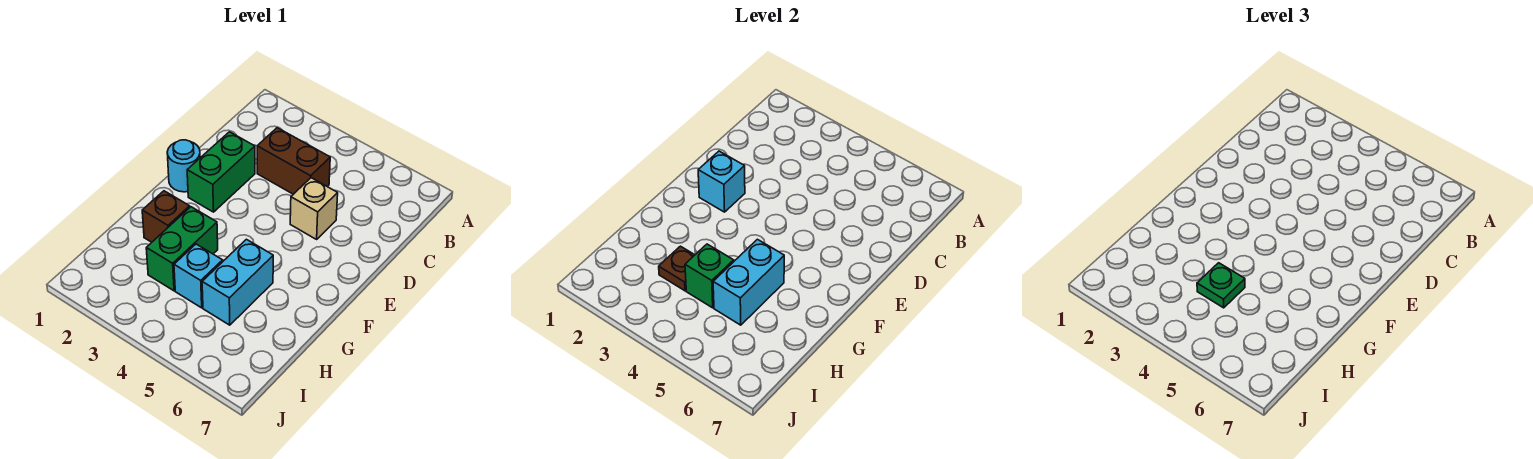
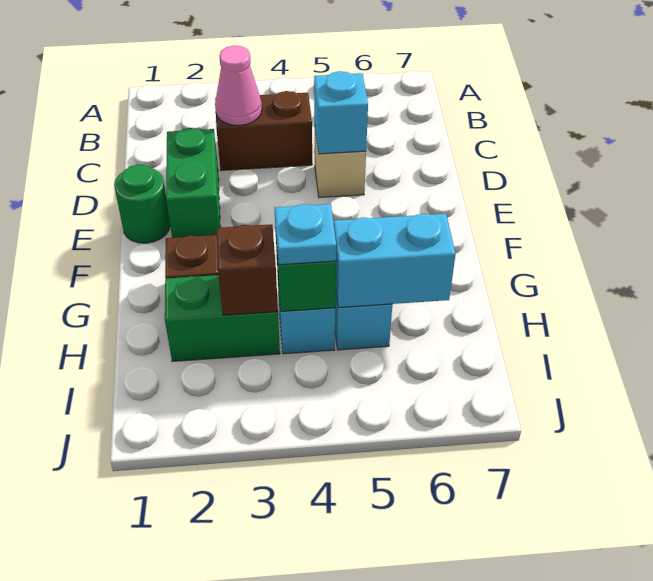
none -> pink 1x1 cone [215,46,262,125]
cyan 1x1 round brick [167,140,200,192] -> green 1x1 round brick [114,164,170,243]
cyan 1x1 brick [698,151,745,212] -> cyan 1x1 brick moved to [314,71,368,154]
green 1x2 brick [146,207,218,291] -> green 1x2 brick turned to [165,275,280,361]
cyan 1x2 brick [713,239,784,325] -> cyan 1x2 brick turned to [334,214,456,308]
brown 1x1 plate [659,246,694,291] -> brown 1x1 brick [217,224,278,315]
green 1x1 plate [1197,263,1245,308] -> cyan 1x1 plate [275,204,336,265]

